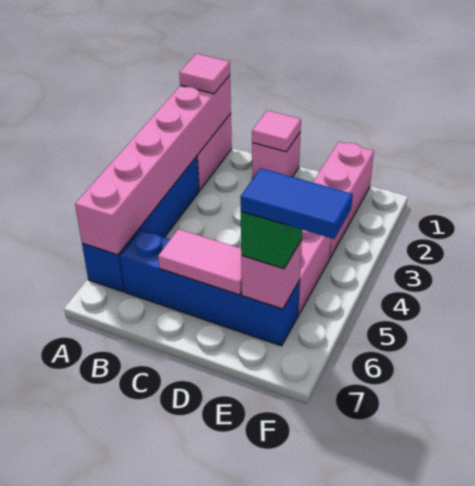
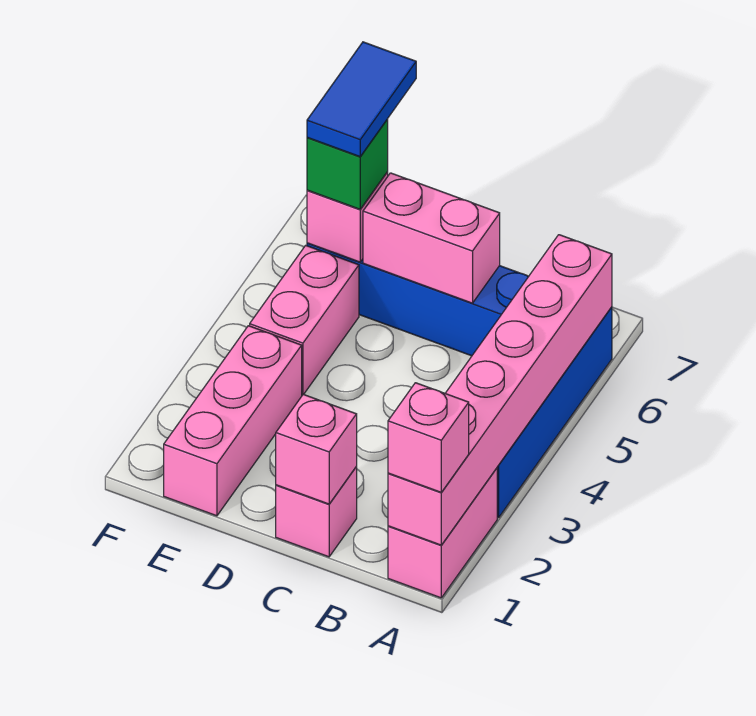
pink 1x1 tile [179,54,230,94] -> pink 1x1 brick [388,383,469,492]
pink 1x1 tile [252,110,301,152] -> pink 1x1 brick [276,394,357,504]
pink 1x2 tile [158,229,242,295] -> pink 1x2 brick [363,173,500,303]
blue 1x2 tile [240,168,353,239] -> blue 1x2 tile turned to [307,42,416,157]

